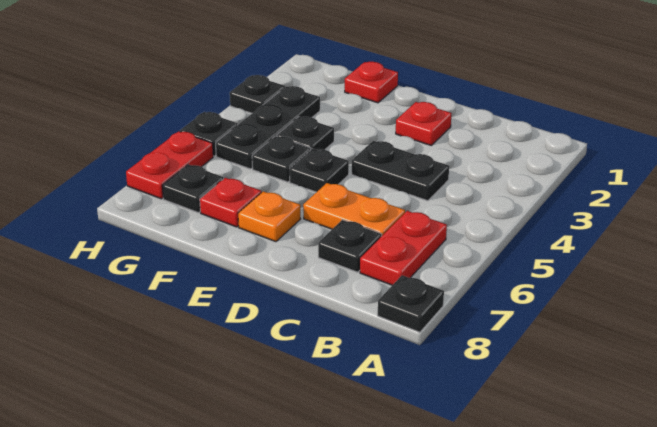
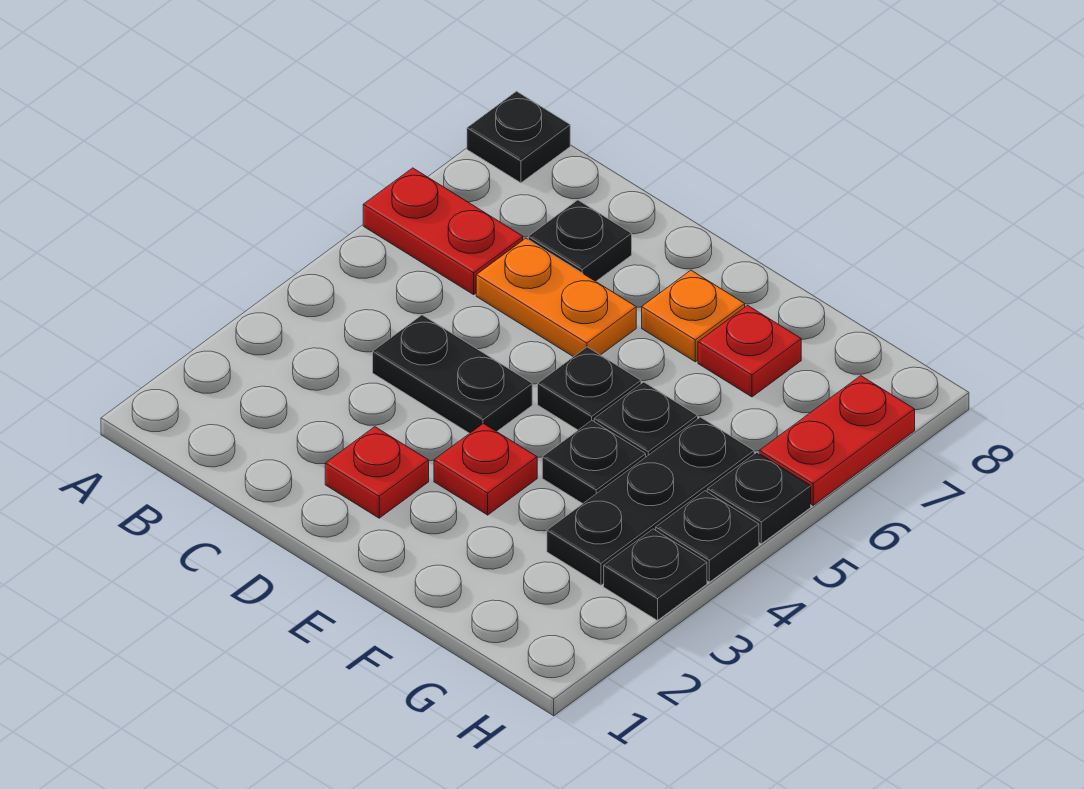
red 1x2 plate [360,211,447,285] -> red 1x2 plate turned to [363,168,523,295]
red 1x1 plate [345,62,398,103] -> red 1x1 plate moved to [434,424,537,515]
black 1x1 plate [162,164,223,213] -> black 1x1 plate moved to [656,491,759,582]

